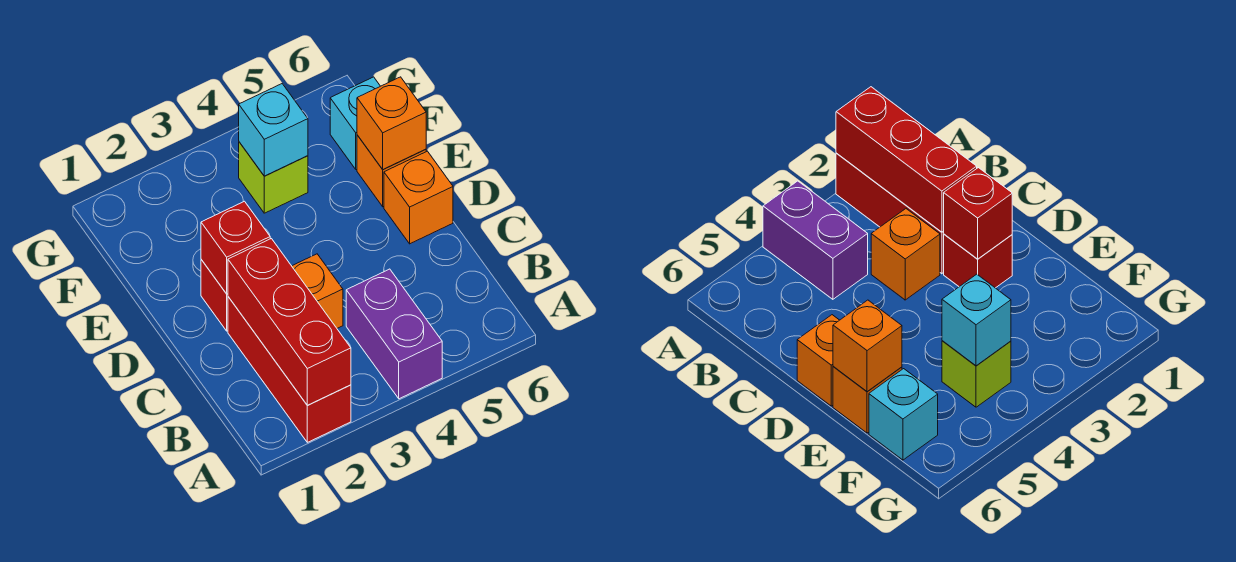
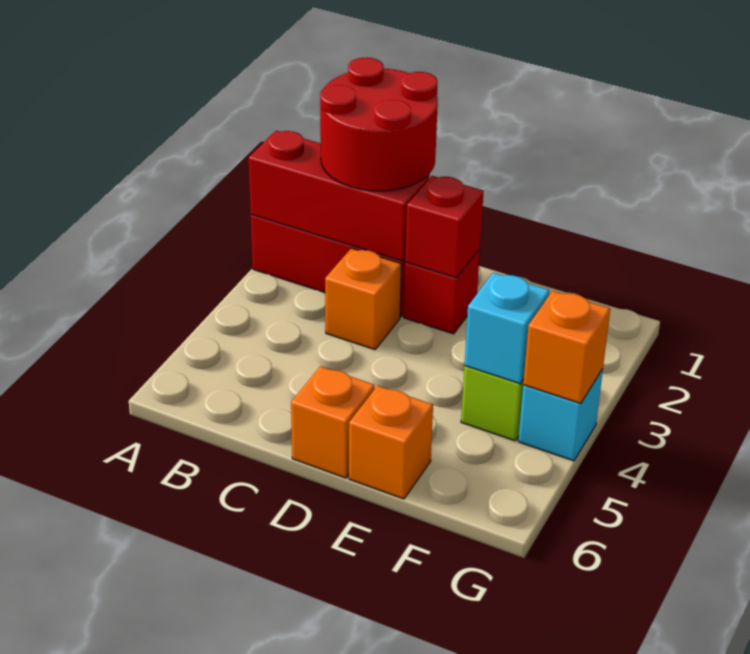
purple 1x2 brick [346,269,442,399] -> none
none -> red 2x2 round brick [320,58,438,191]
orange 1x1 brick [357,77,426,170] -> orange 1x1 brick moved to [523,291,610,403]
cyan 1x1 brick [330,77,380,169] -> cyan 1x1 brick moved to [518,369,603,461]

